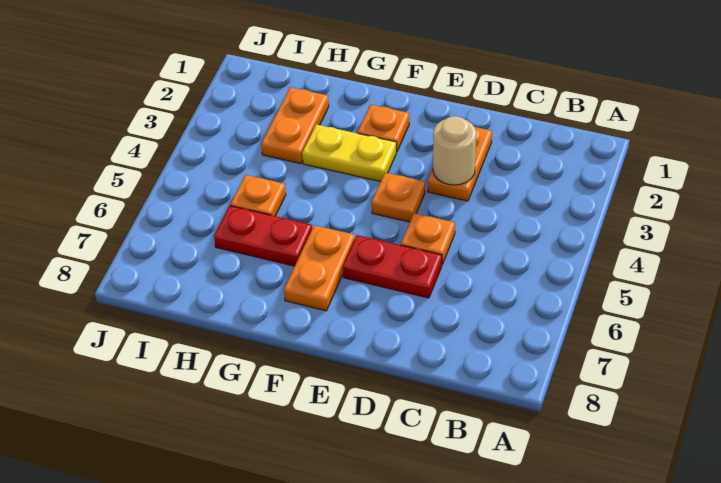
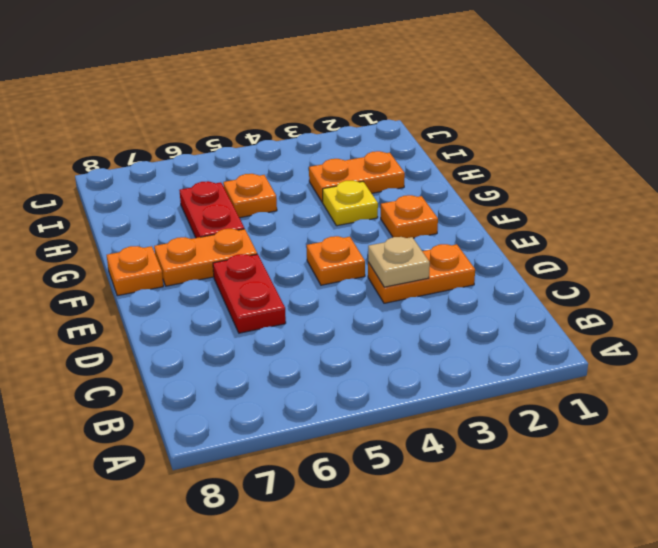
tan 1x1 round brick [433,116,476,185] -> tan 1x1 plate [368,237,430,287]
orange 1x1 plate [401,213,455,264] -> orange 1x1 plate moved to [107,246,163,296]
yellow 1x2 plate [302,124,396,182] -> yellow 1x1 plate [323,181,378,226]

